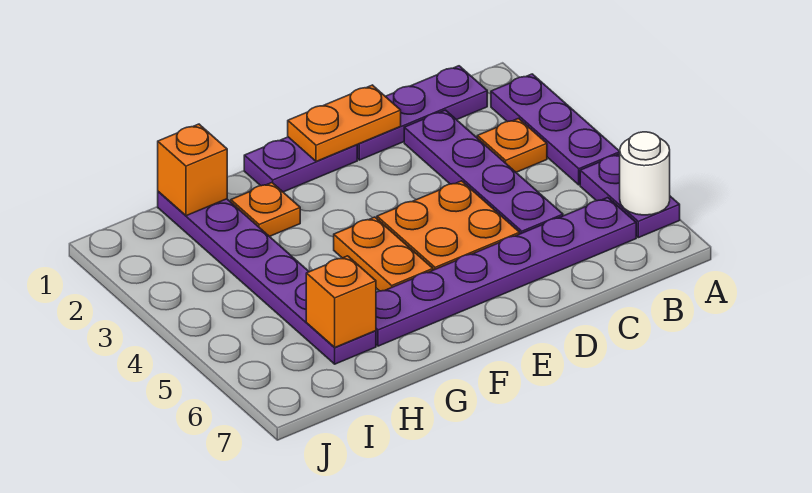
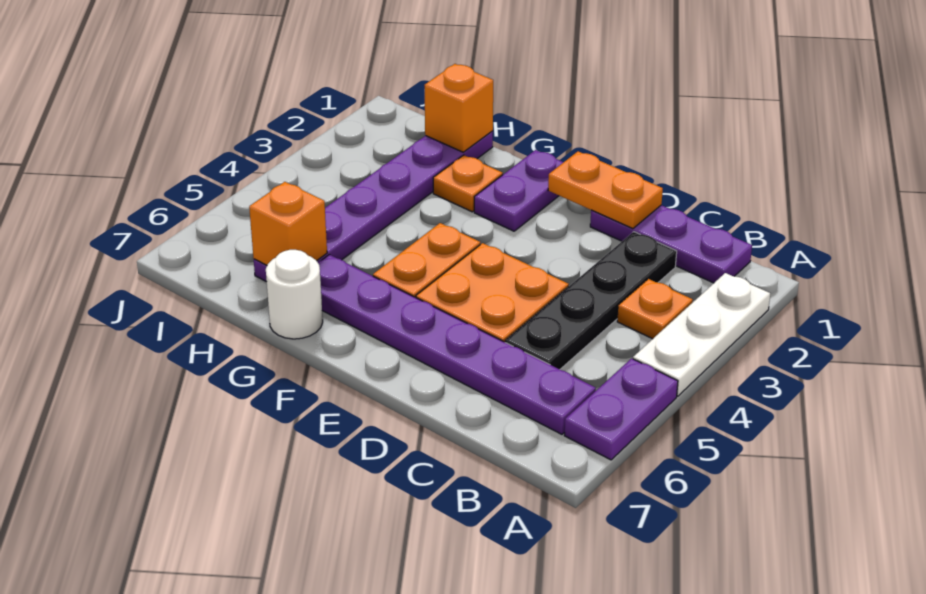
purple 1x3 plate [491,74,620,185] -> white 1x3 plate [633,273,770,396]
white 1x1 round brick [620,132,670,215] -> white 1x1 round brick moved to [266,250,323,339]
purple 1x4 plate [404,110,563,234] -> black 1x4 plate [505,232,677,369]
purple 1x2 plate [244,137,357,192] -> purple 1x2 plate turned to [474,150,563,231]

